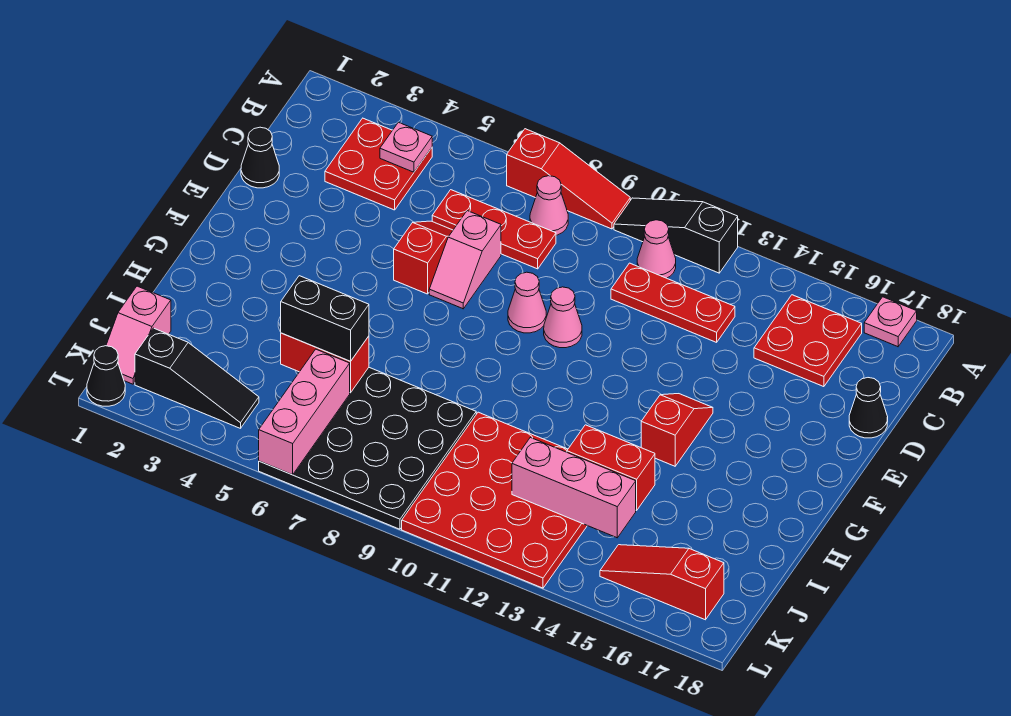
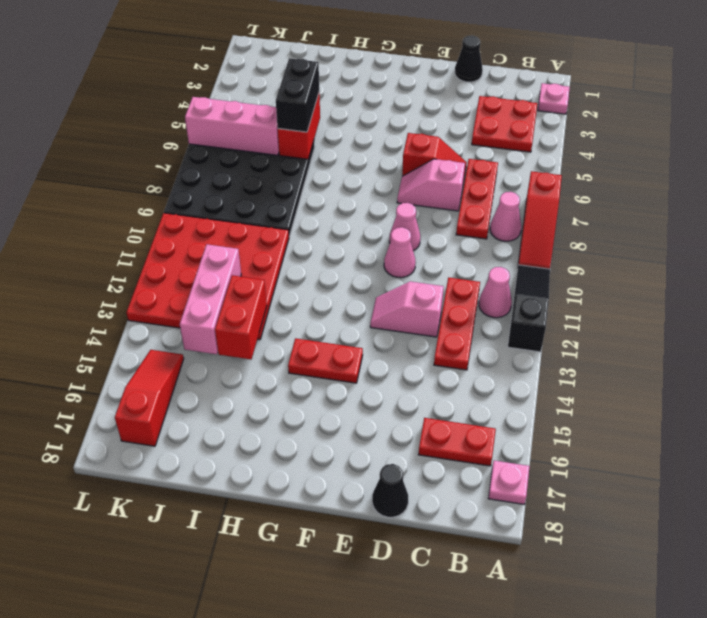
pink 1x1 plate [380,122,432,172] -> pink 1x1 plate moved to [538,83,570,114]
red 2x2 plate [754,295,862,387] -> red 1x2 plate [418,418,496,466]
red 1x2 slope [641,394,713,466] -> red 1x2 plate [288,338,363,383]
pink 1x2 slope [106,286,171,384] -> pink 1x2 slope moved to [370,281,444,337]
black 1x3 slope [135,328,259,428] -> none
black 1x1 cone [87,346,125,406] -> none

